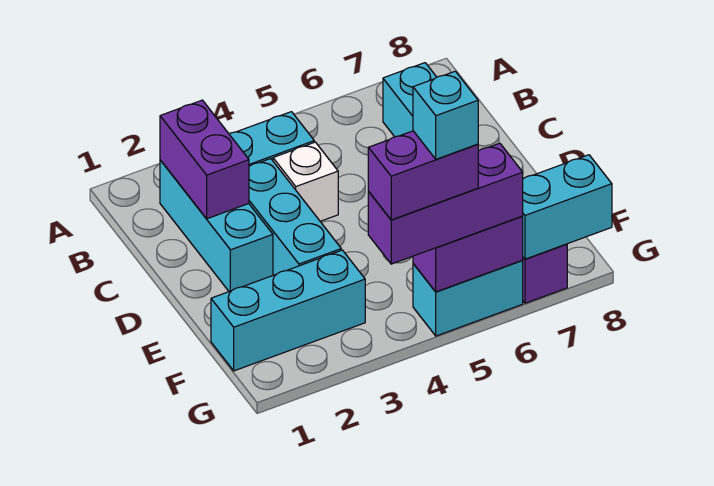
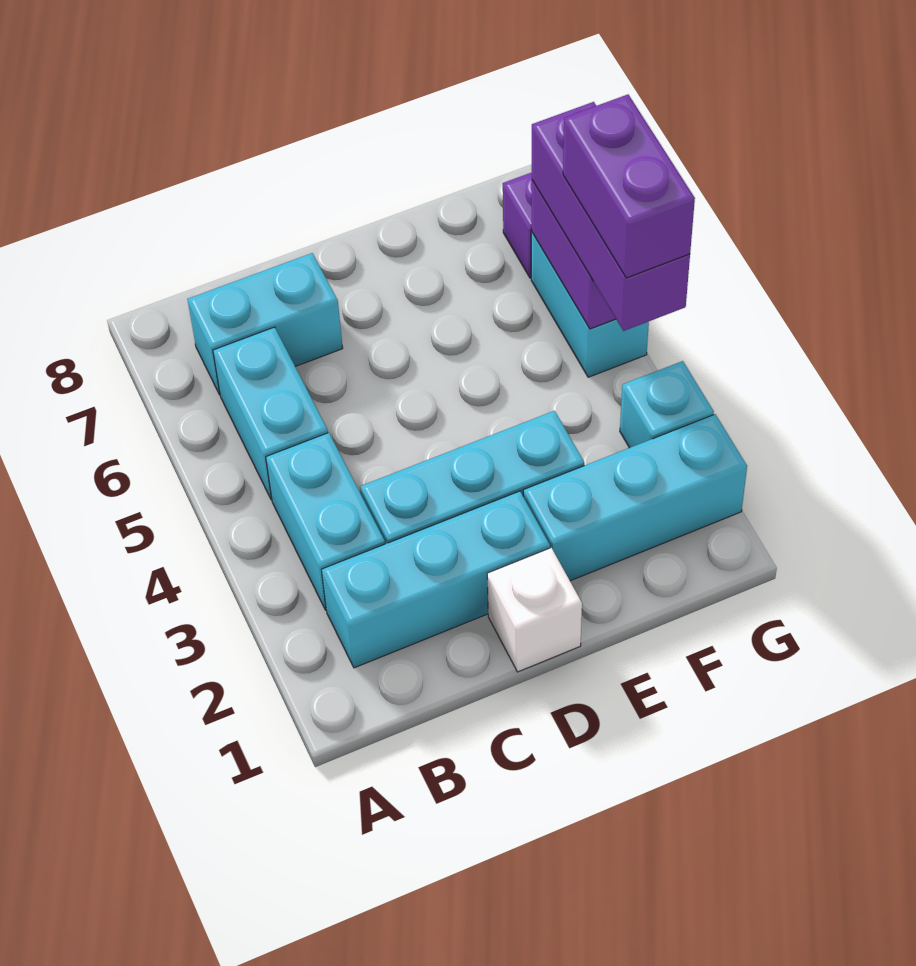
purple 1x2 brick [160,100,249,219] -> none
white 1x1 brick [273,142,338,221] -> white 1x1 brick moved to [487,548,582,672]
cyan 1x3 brick [211,250,365,371] -> cyan 1x3 brick turned to [523,414,747,581]
cyan 1x1 brick [413,71,478,159] -> cyan 1x1 brick moved to [620,361,714,448]
cyan 1x2 brick [523,155,612,259] -> cyan 1x2 brick moved to [213,327,328,500]

